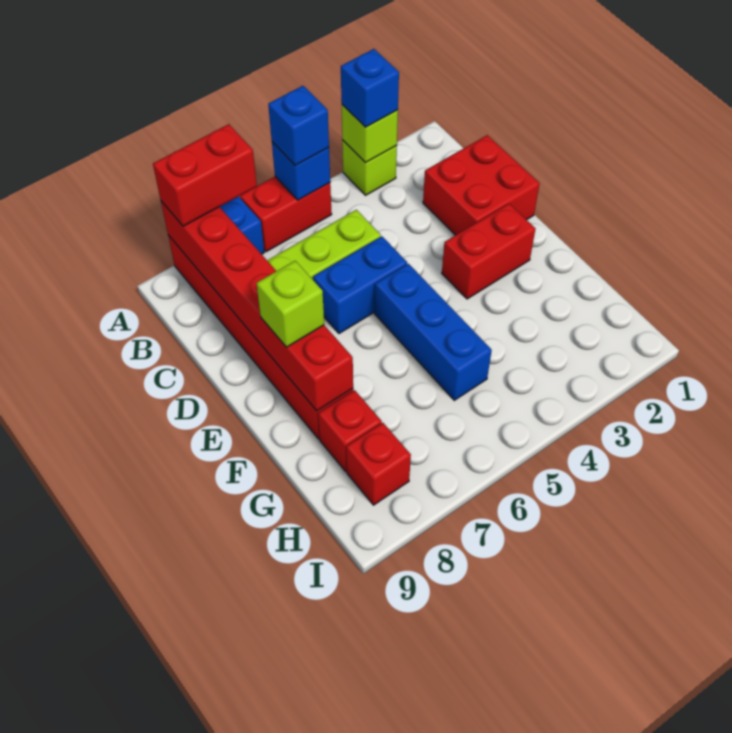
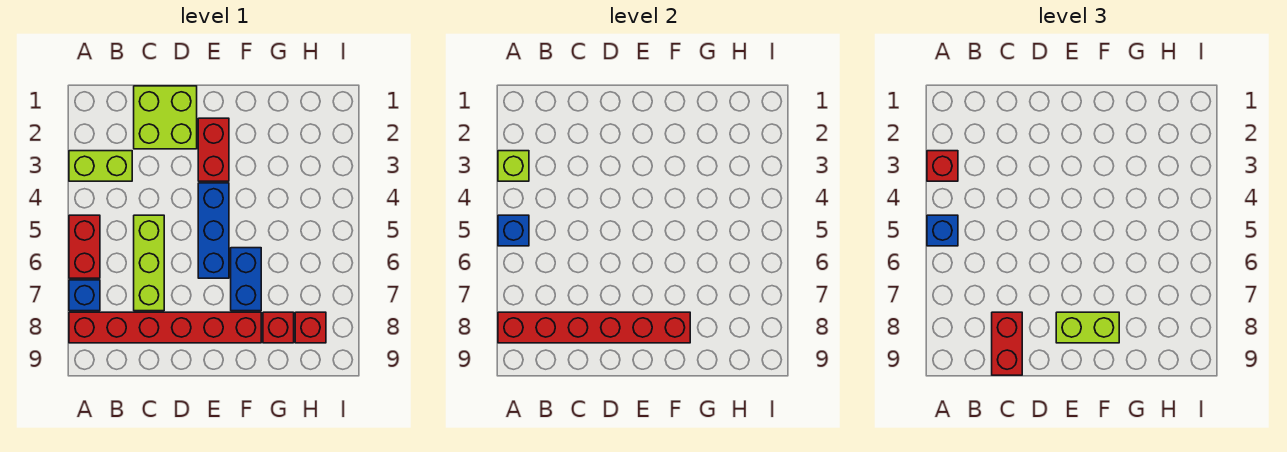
lime 1x1 brick [342,140,397,195] -> lime 1x2 brick [69,151,132,181]
blue 1x1 brick [341,49,399,127] -> red 1x1 brick [927,151,958,181]
red 1x2 brick [153,124,257,226] -> red 1x2 brick moved to [992,312,1022,375]
red 2x2 brick [423,135,540,235] -> lime 2x2 brick [134,86,197,149]
blue 1x2 brick [313,236,407,334] -> blue 1x2 brick moved to [231,248,261,311]
blue 1x3 brick [375,264,492,400] -> blue 1x3 brick turned to [198,183,229,278]
lime 1x1 brick [256,261,324,347] -> lime 1x2 brick [1056,312,1119,343]

